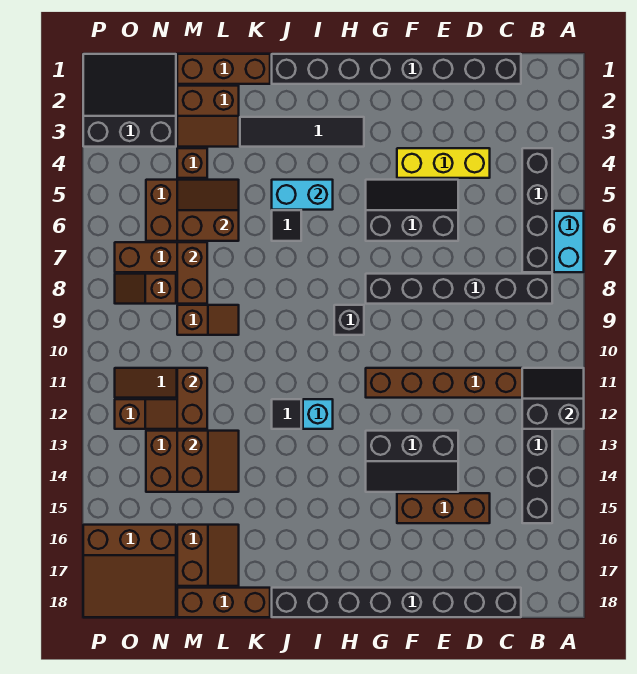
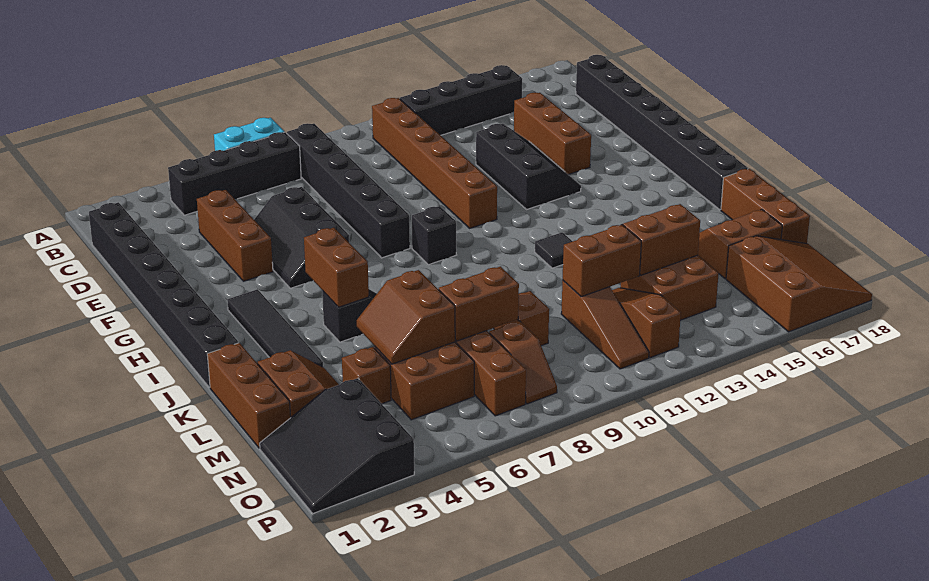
black 2x2 slope [522,368,584,429] -> none
yellow 1x3 brick [397,148,490,178] -> brown 1x3 brick [197,190,273,281]
cyan 1x2 brick [272,180,333,210] -> brown 1x2 brick [304,228,369,307]
cyan 1x1 brick [303,399,333,429] -> none

